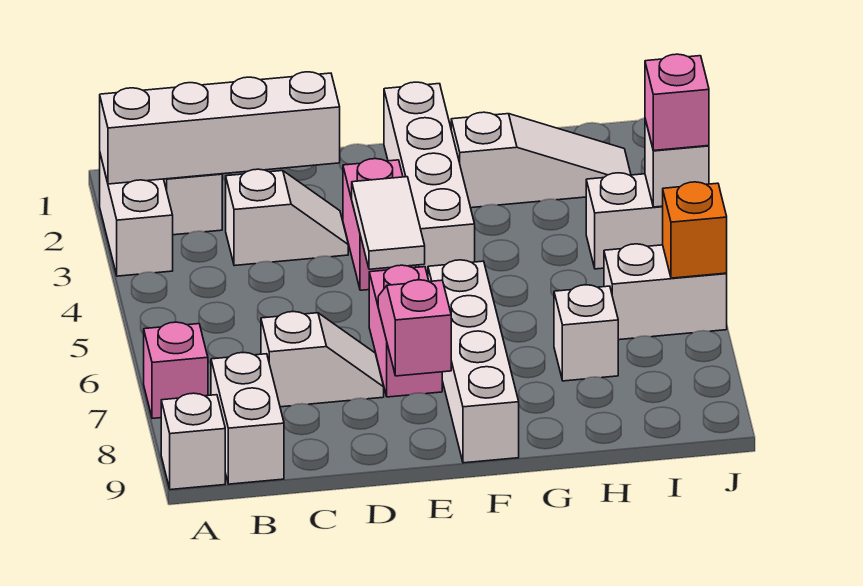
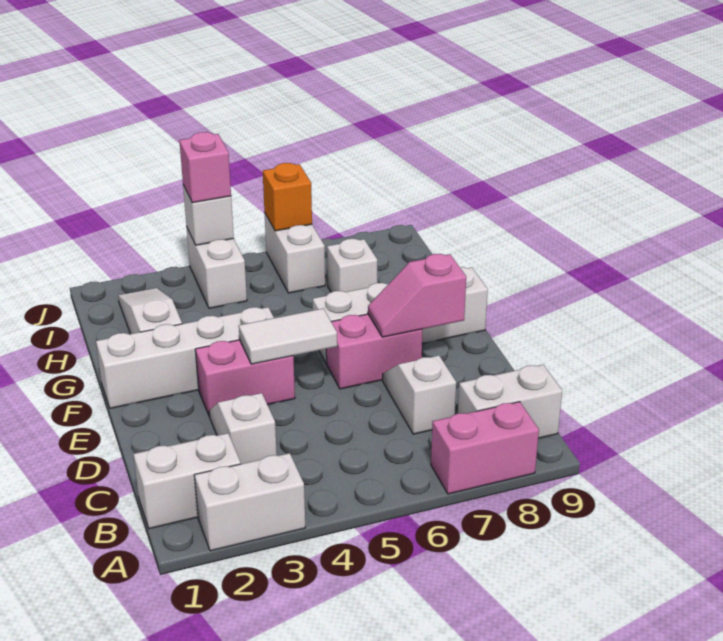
white 1x4 brick [100,72,340,184] -> none
pink 1x1 brick [144,322,208,418] -> pink 1x2 brick [431,402,539,494]
white 1x1 brick [161,393,225,490] -> none

